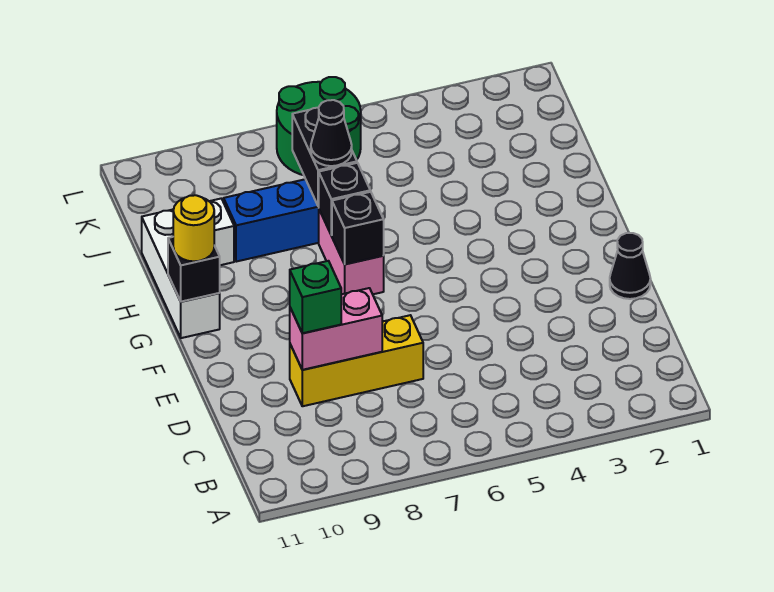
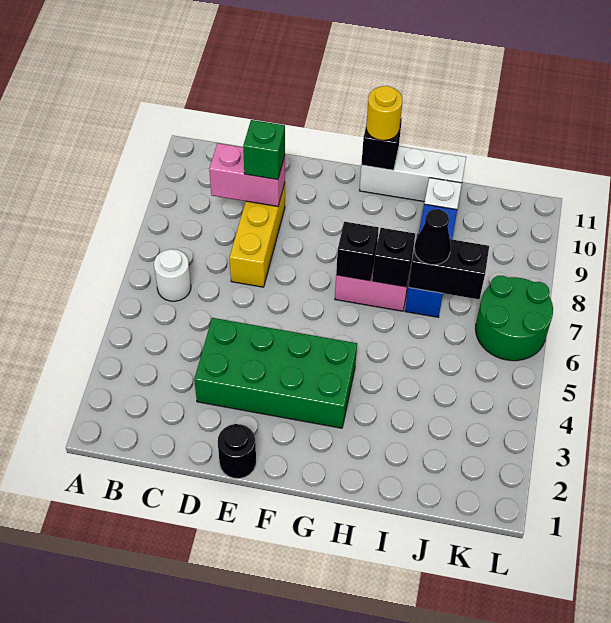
none -> white 1x1 round brick [154,249,191,301]
none -> green 2x4 brick [194,318,357,428]
pink 1x2 brick [290,288,382,370] -> pink 1x2 brick turned to [209,143,285,206]
black 1x1 cone [610,233,651,299] -> black 1x1 round brick [218,424,256,479]

